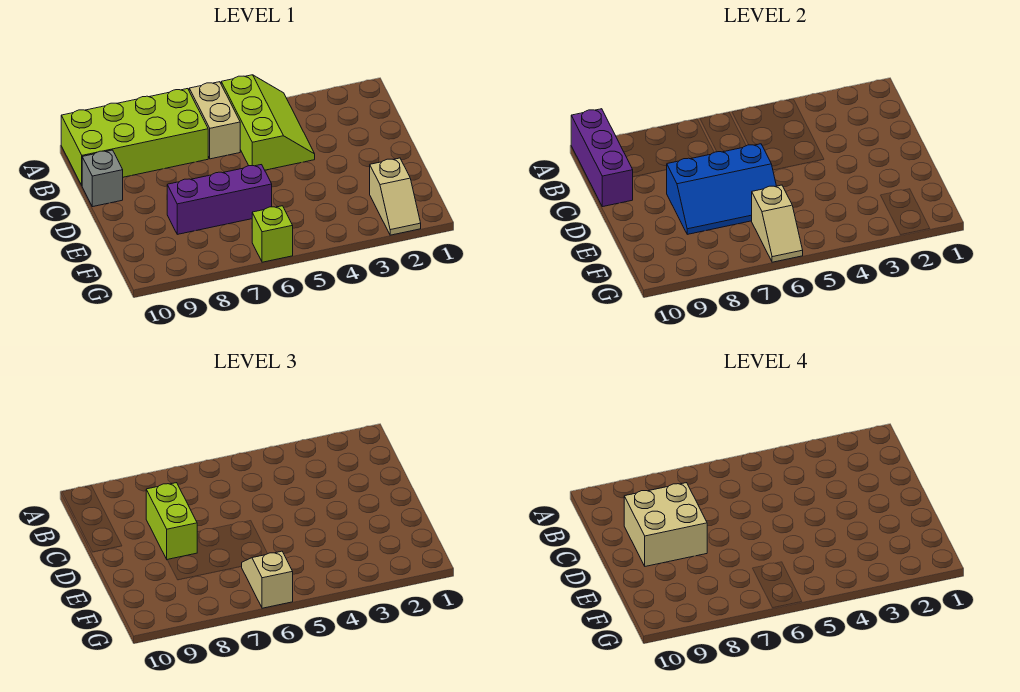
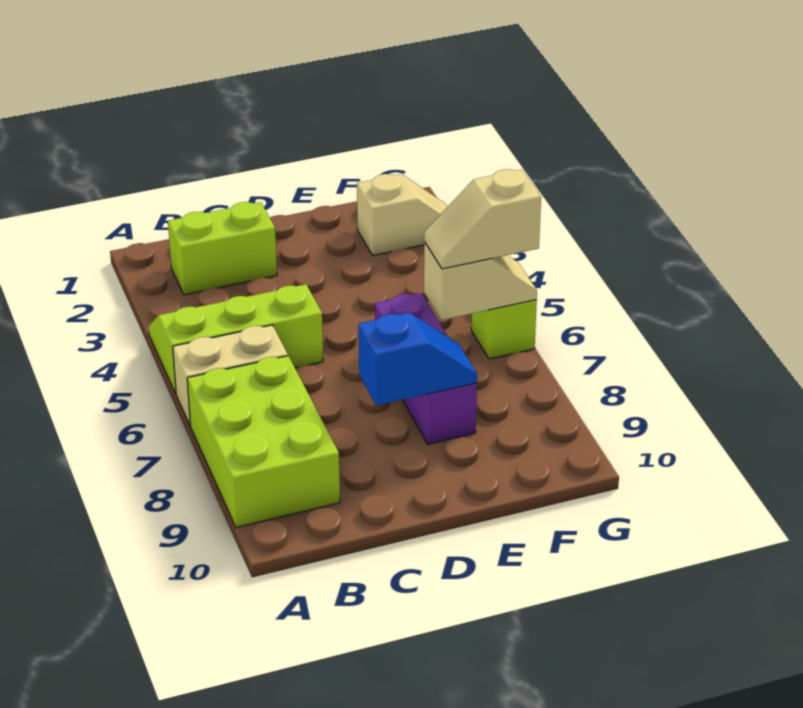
lime 2x4 brick [61,89,208,185] -> lime 2x3 brick [187,356,340,527]
purple 1x3 brick [571,109,633,207] -> none
lime 1x2 brick [146,483,197,559] -> lime 1x2 brick moved to [168,202,277,295]
tan 2x2 brick [624,483,707,566] -> none
grey 1x1 brick [82,150,123,207] -> none
blue 2x3 slope [667,144,776,234] -> blue 1x2 slope [359,313,477,406]

